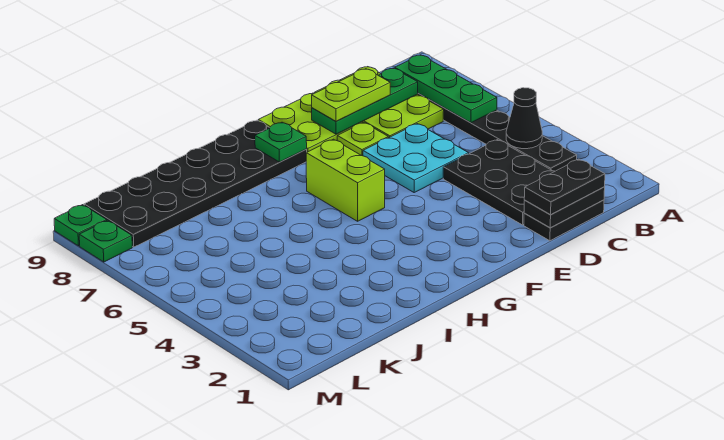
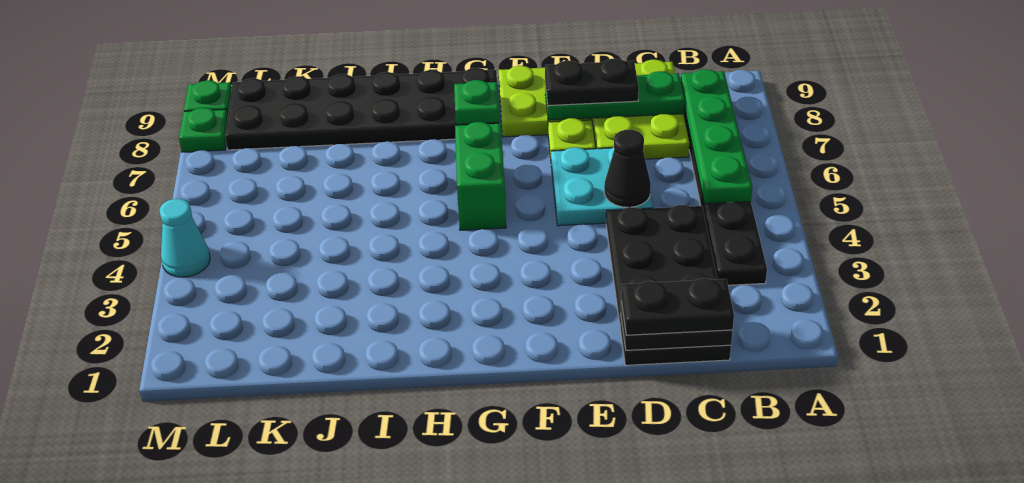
black 1x1 cone [506,88,542,149] -> black 1x1 cone moved to [604,130,651,207]
green 1x3 plate [395,55,497,123] -> green 1x4 plate [681,69,752,204]
lime 1x2 plate [312,69,390,121] -> black 1x2 plate [545,59,639,106]
lime 1x2 brick [306,139,385,221] -> green 1x2 brick [455,122,506,230]
none -> cyan 1x1 cone [159,199,210,277]

